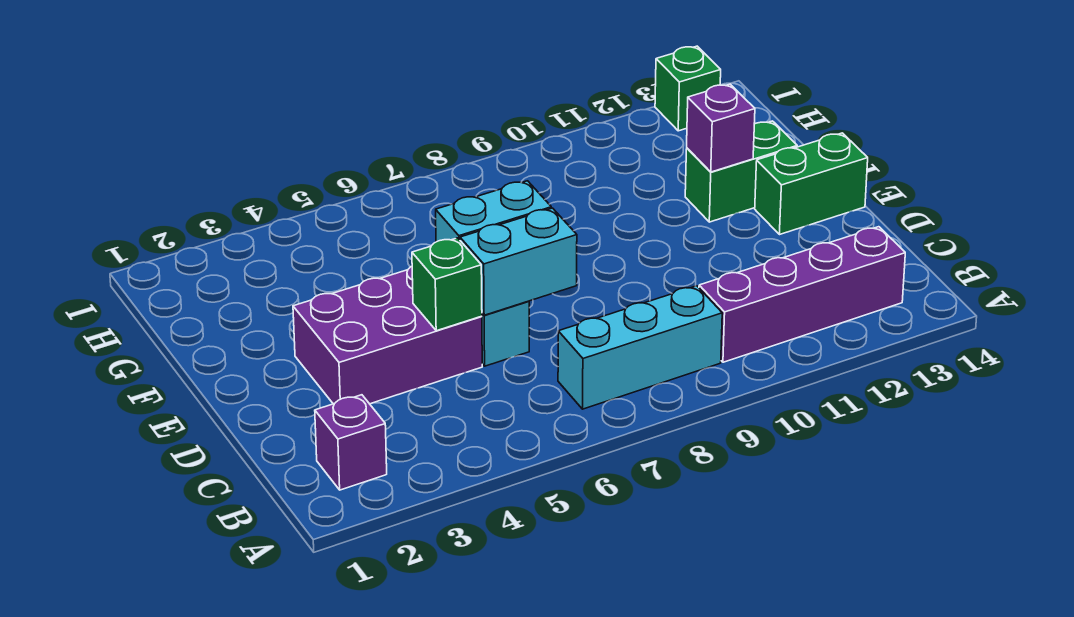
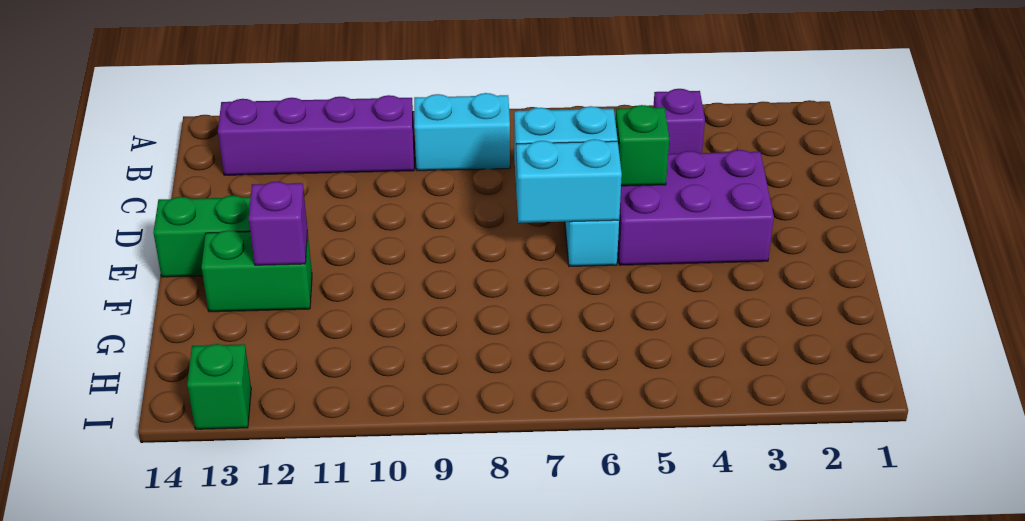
purple 1x1 brick [315,395,387,490] -> purple 1x1 brick moved to [653,89,705,154]
cyan 1x3 brick [558,286,722,409] -> cyan 1x2 brick [414,93,510,171]

